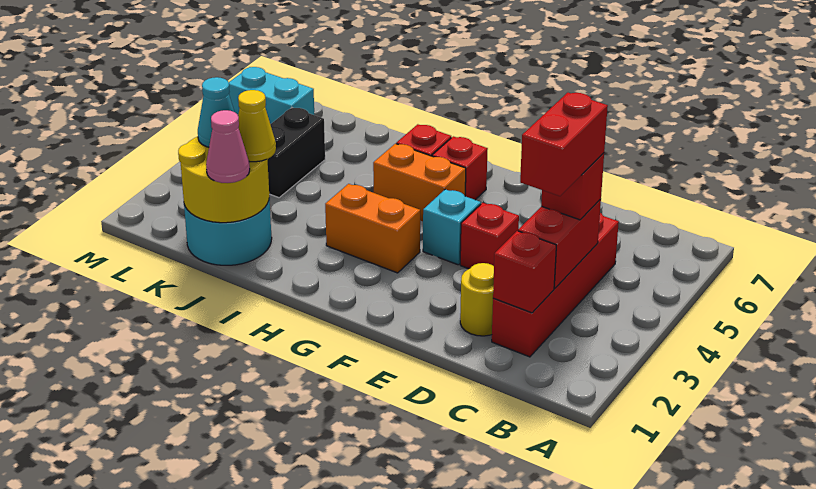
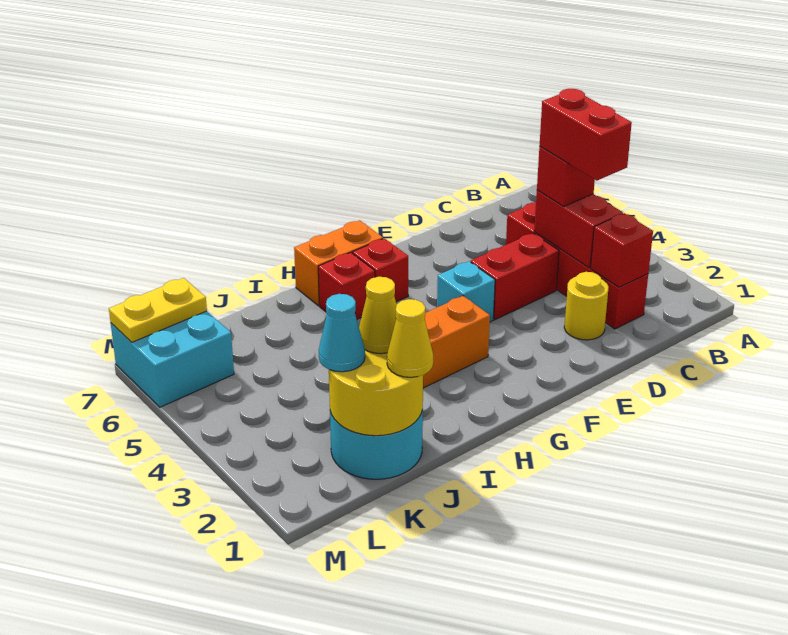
red 1x1 brick [460,203,519,269] -> red 1x2 brick [471,233,559,320]
orange 1x2 brick [373,144,466,221] -> orange 1x2 brick moved to [294,220,383,306]
pink 1x1 cone [206,110,250,183] -> yellow 1x1 cone [387,299,433,377]
black 1x2 brick [268,108,325,198] -> none
cyan 1x2 brick [229,67,314,124] -> cyan 2x2 brick [111,311,234,407]
none -> yellow 1x2 plate [109,278,207,342]

